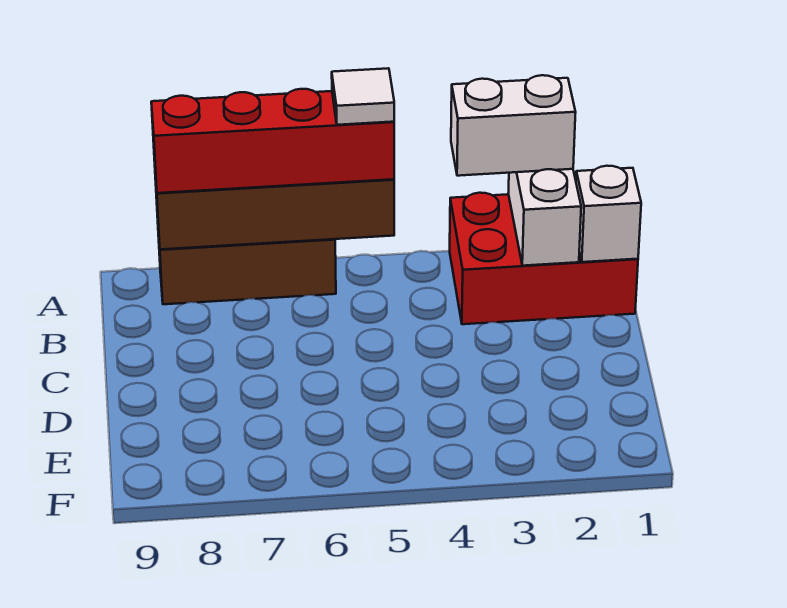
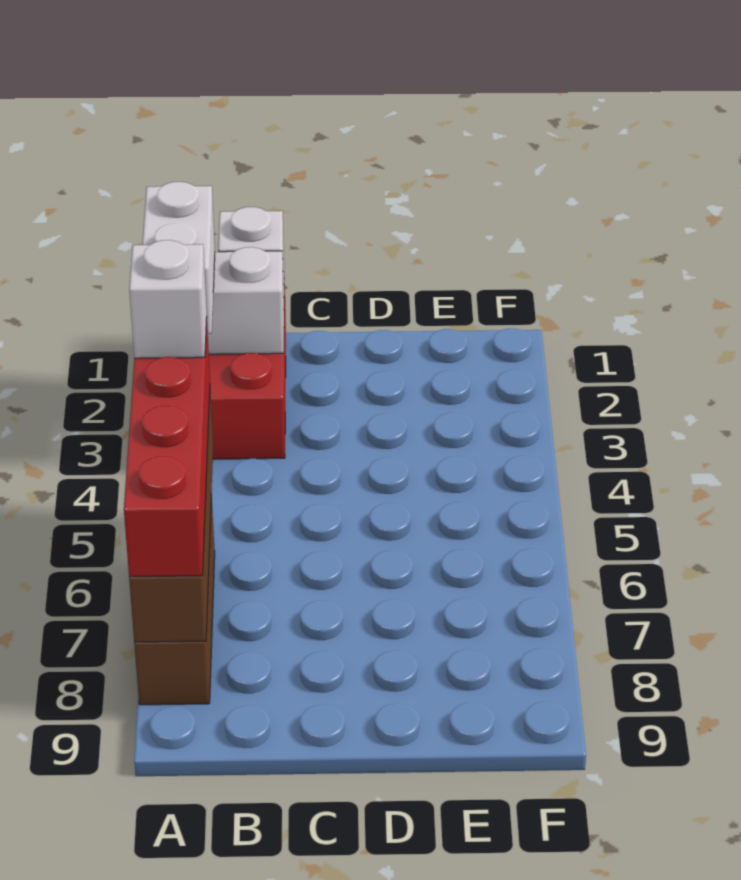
white 1x1 tile [332,68,394,125] -> white 1x1 brick [129,240,207,358]

